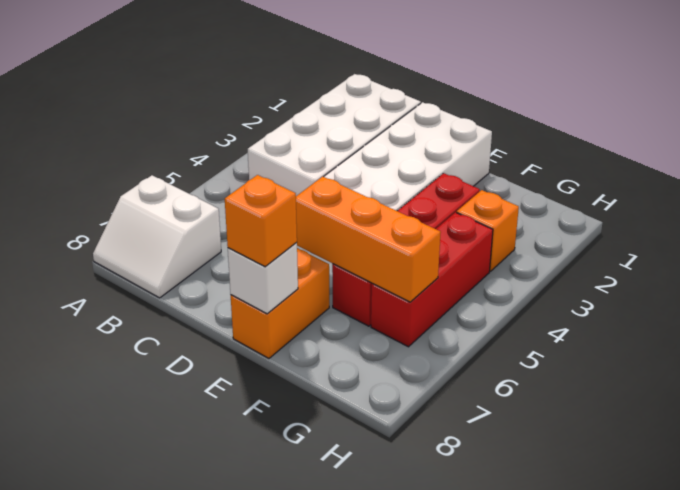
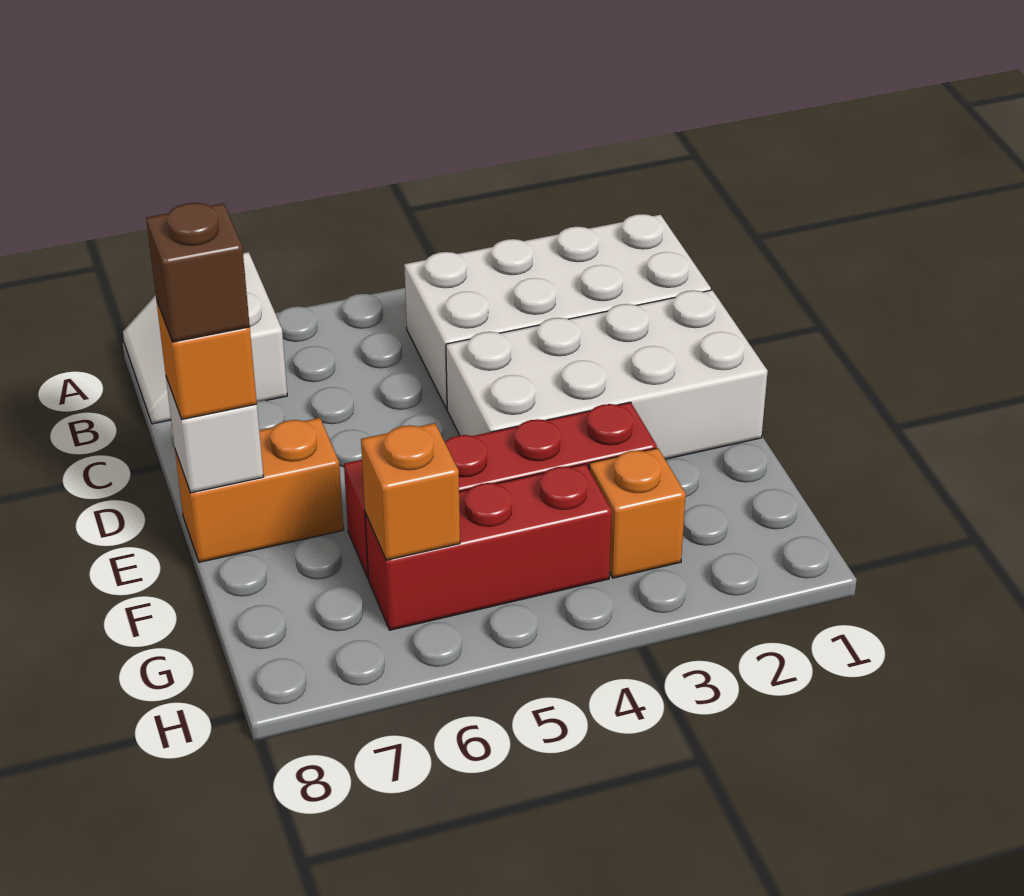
orange 1x3 brick [296,177,441,302] -> orange 1x1 brick [361,423,460,560]
none -> brown 1x1 brick [146,203,250,342]

